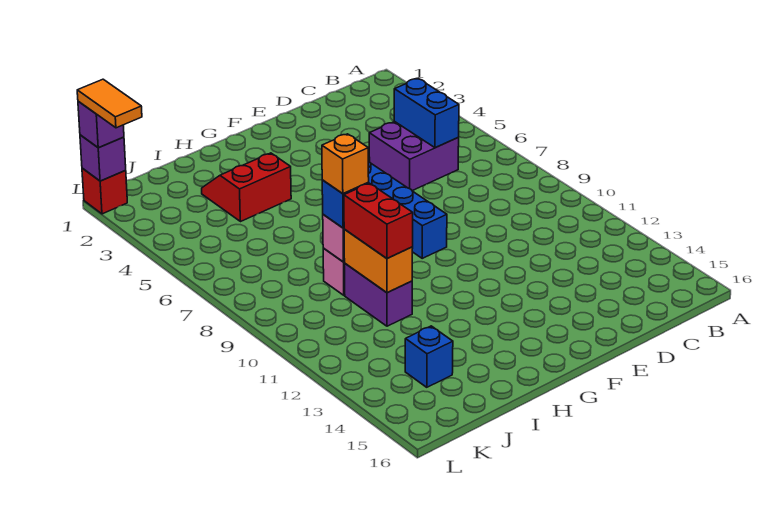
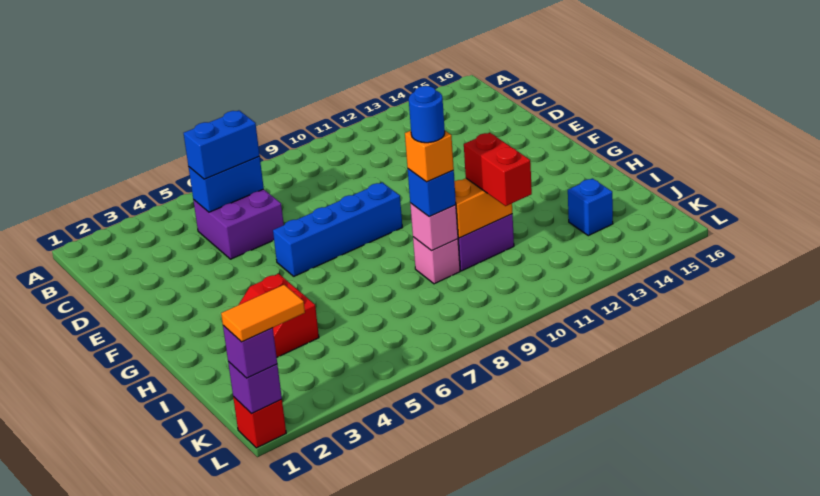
none -> blue 1x2 brick [184,110,260,179]
none -> blue 1x1 round brick [409,86,445,143]
red 1x2 brick [344,183,413,258] -> red 1x2 brick turned to [464,133,532,206]

